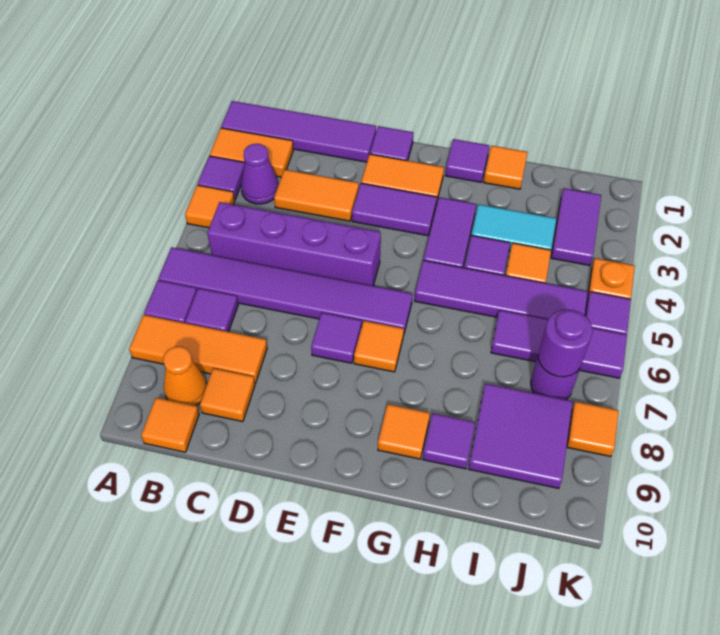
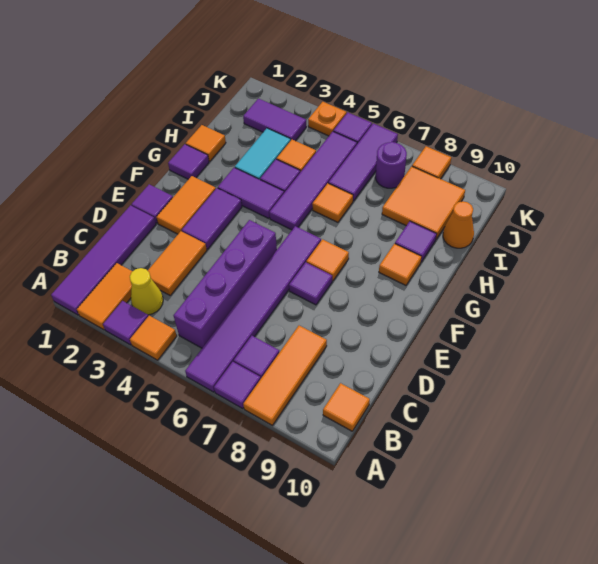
purple 1x1 cone [241,144,278,204] -> yellow 1x1 cone [130,268,163,315]
orange 1x1 cone [163,347,207,406] -> orange 1x1 cone moved to [443,201,474,248]
orange 1x1 tile [200,368,255,422] -> orange 1x1 tile moved to [312,183,353,222]
purple 2x2 tile [469,383,573,488] -> orange 2x2 tile [382,166,465,239]
purple 1x1 round brick [538,309,593,377] -> none

